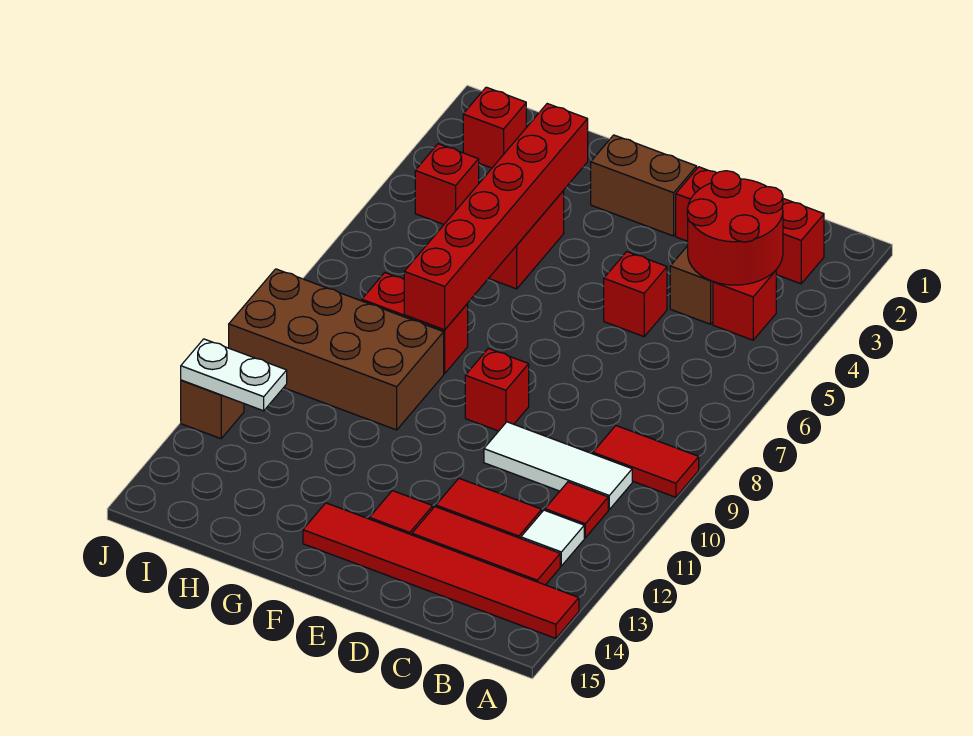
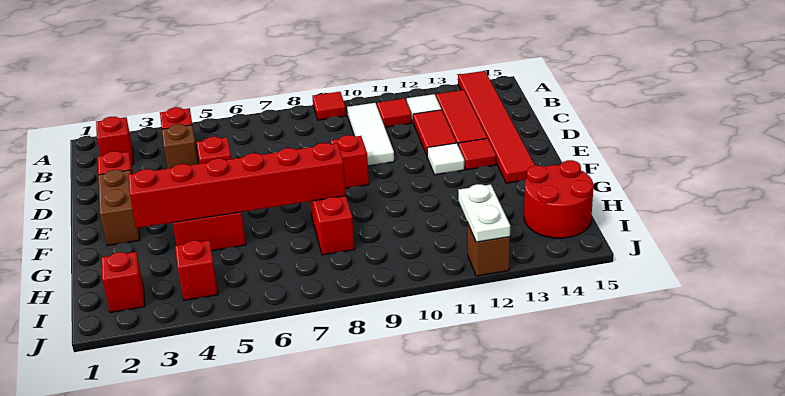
red 1x2 tile [593,426,699,497] -> red 1x1 tile [312,92,346,120]
red 2x2 round brick [687,171,783,285] -> red 2x2 round brick moved to [524,160,594,238]
none -> white 1x1 tile [427,143,464,175]
brown 2x4 brick [229,269,444,430] -> none

